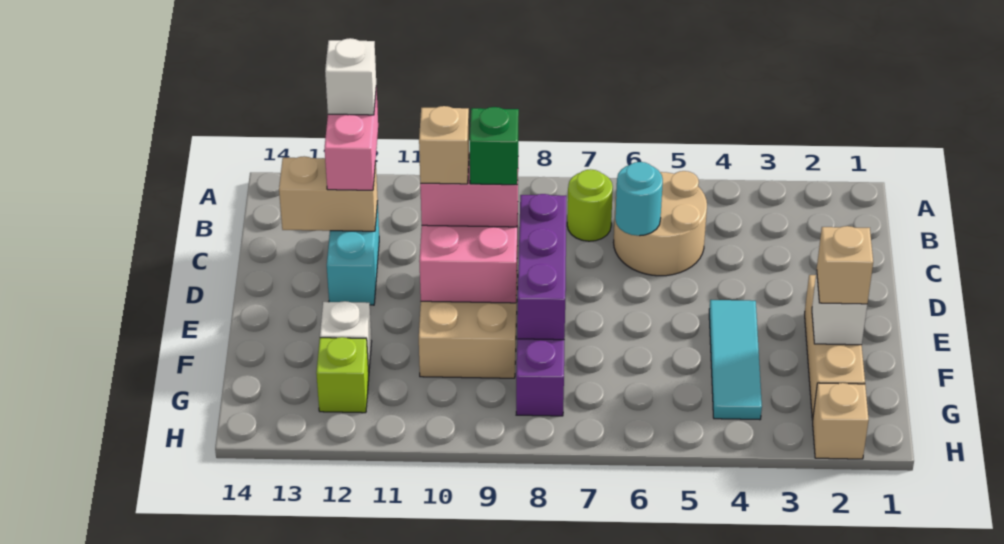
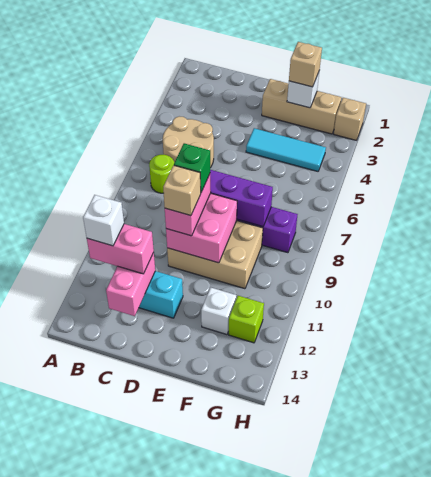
cyan 1x1 round brick [615,162,663,236] -> none
tan 1x2 brick [279,156,378,231] -> pink 1x2 brick [106,253,155,316]

